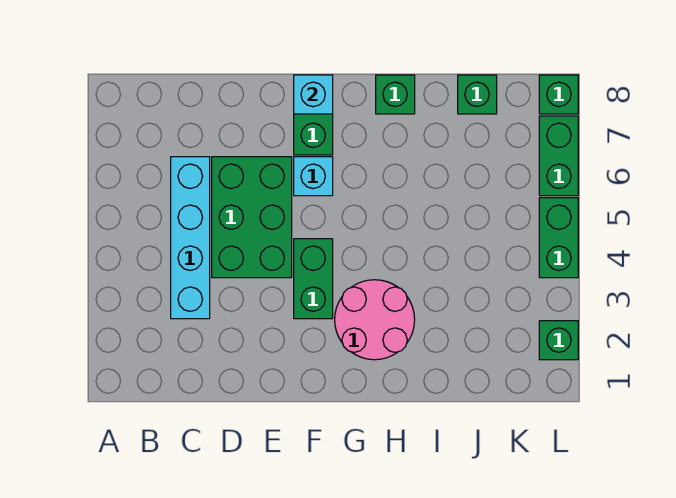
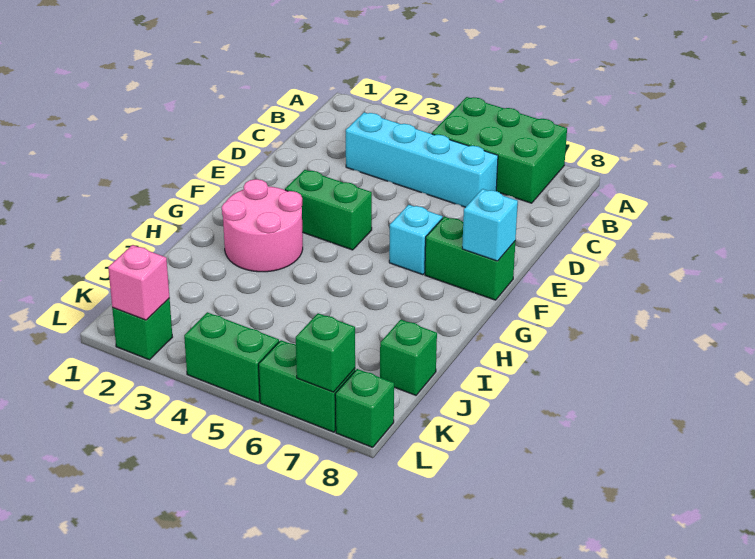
green 2x3 brick [212,157,292,278] -> green 2x3 brick moved to [432,97,567,203]
green 1x1 brick [376,75,415,114] -> green 1x1 brick moved to [296,313,355,392]
none -> pink 1x1 brick [108,245,169,320]

